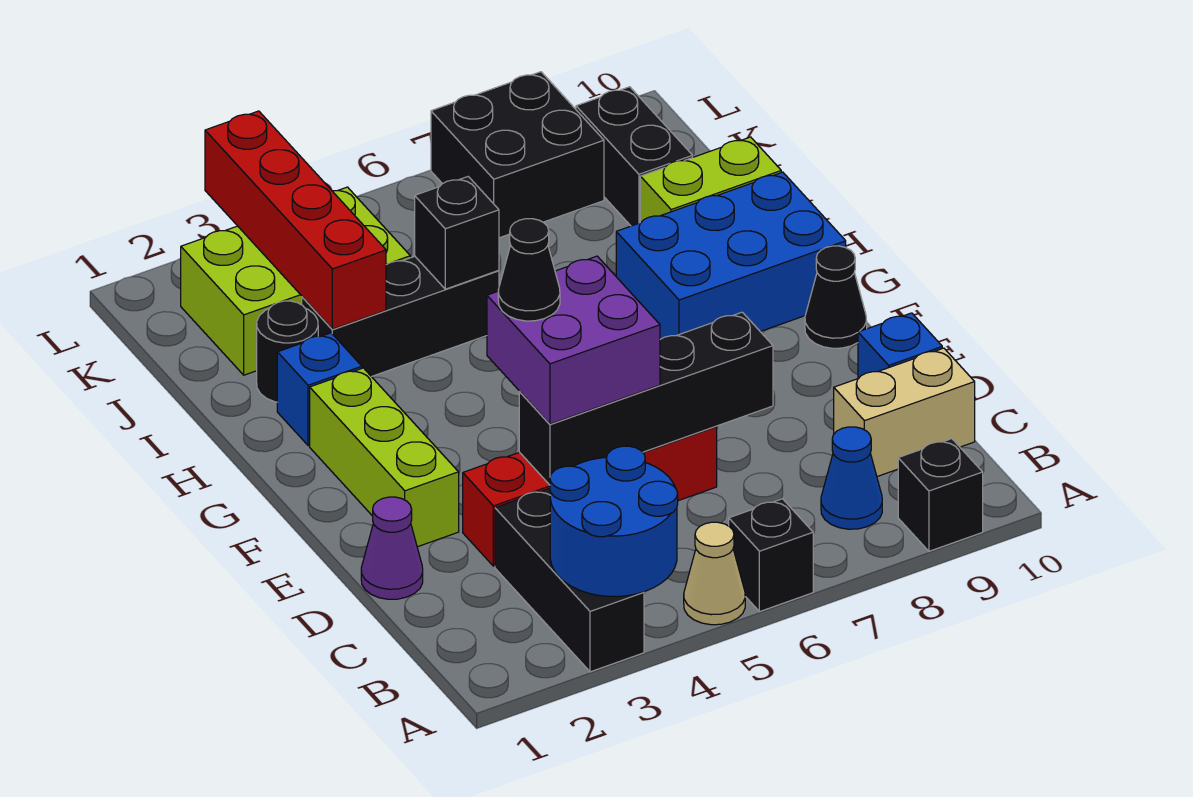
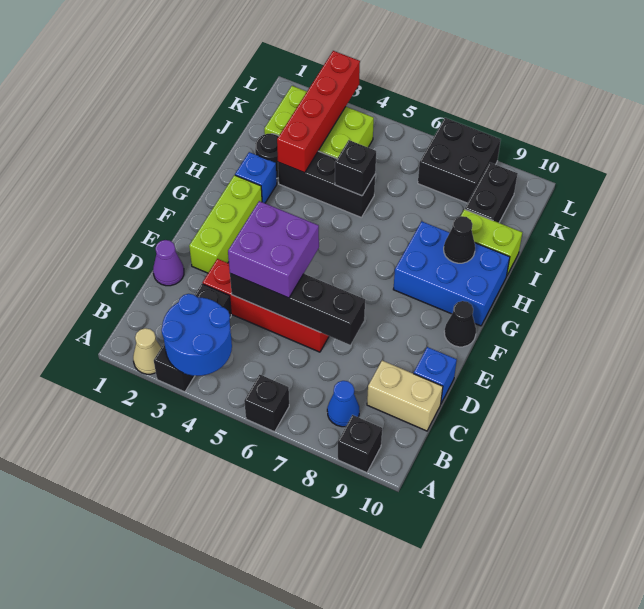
tan 1x1 cone [684,522,745,625] -> tan 1x1 cone moved to [133,328,161,374]
black 1x1 cone [498,219,560,321] -> black 1x1 cone moved to [444,216,475,263]

